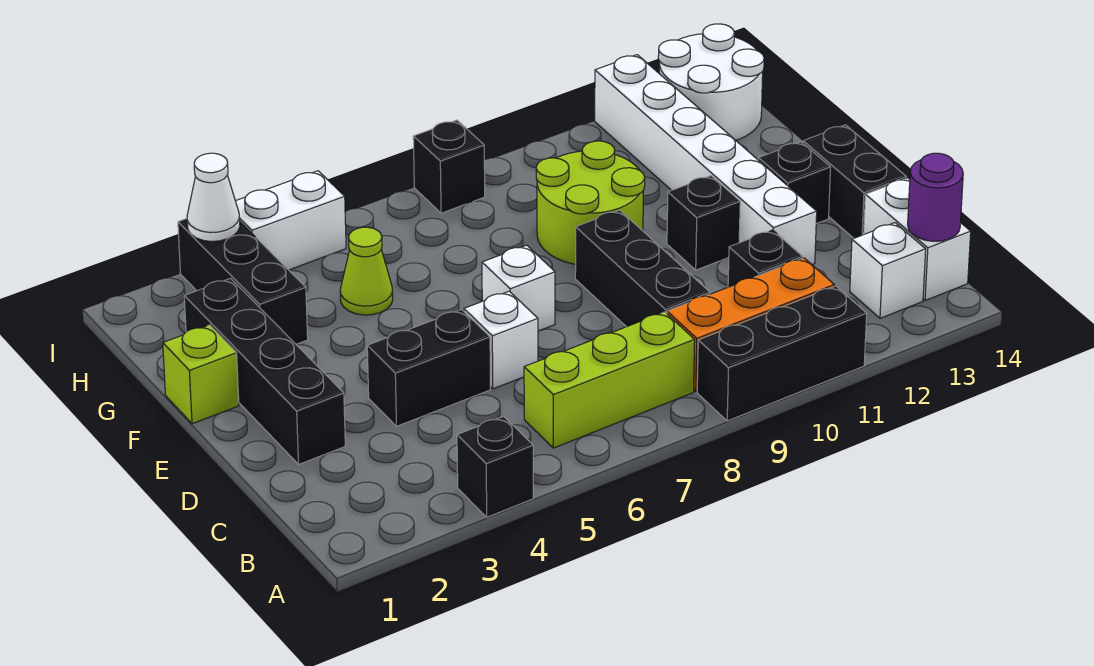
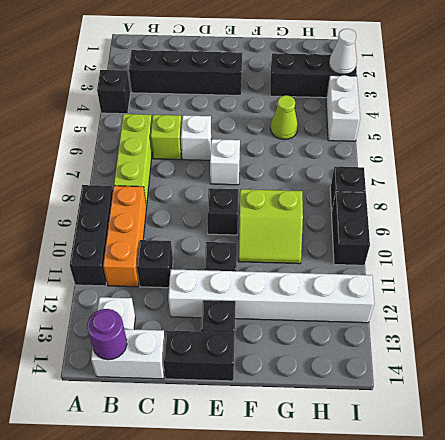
black 1x3 brick [575,210,710,327] -> black 1x1 brick [207,188,239,235]
black 1x4 brick [184,278,345,464] -> black 1x4 brick moved to [129,50,242,95]
black 1x2 brick [367,310,490,426] -> black 1x2 brick moved to [332,192,370,265]
lime 1x1 brick [163,325,239,424] -> lime 1x1 brick moved to [150,115,182,160]
lime 2x2 round brick [536,141,645,264] -> lime 2x2 slope [238,189,303,264]
white 2x2 round brick [658,24,764,140] -> none

